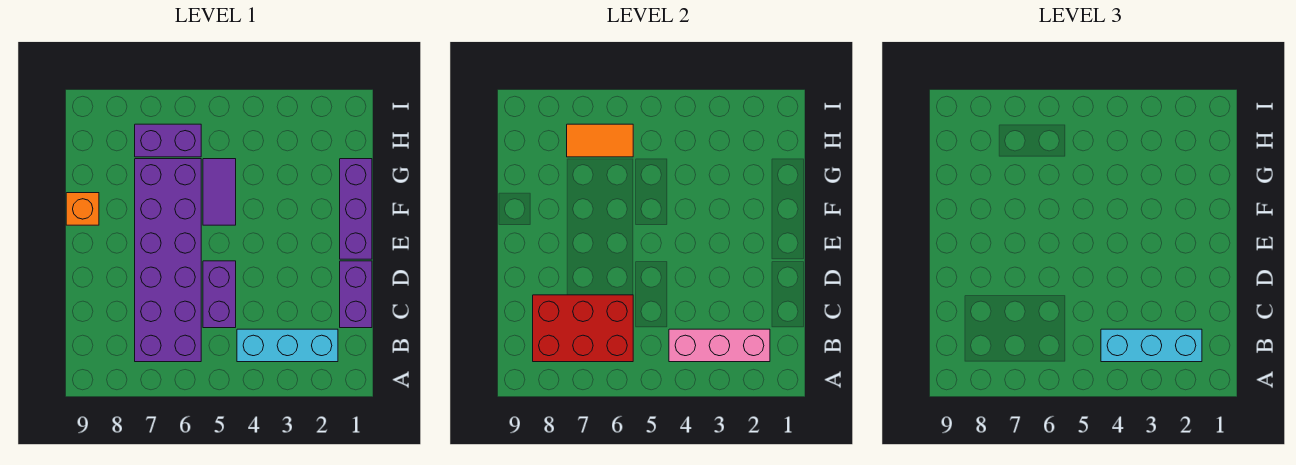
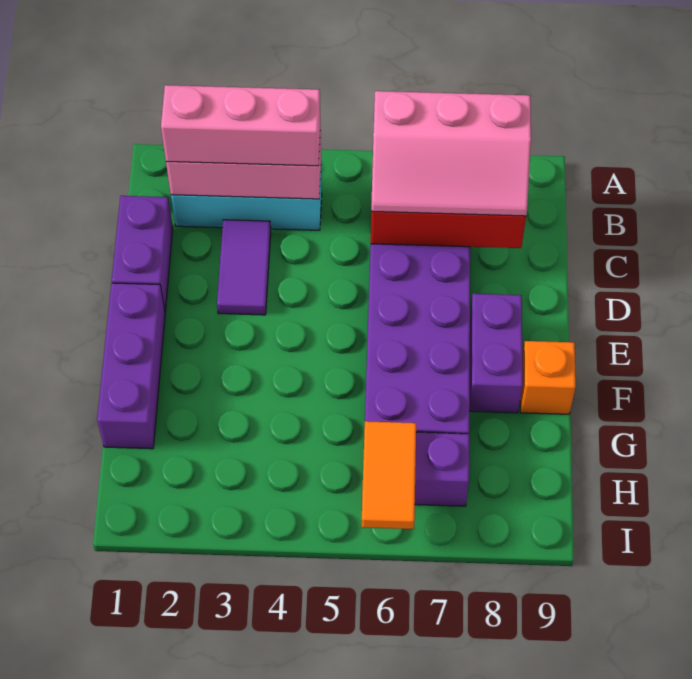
cyan 1x3 brick [1101,329,1202,362] -> pink 1x3 brick [161,85,320,166]
none -> pink 2x3 slope [371,91,531,216]
purple 1x2 brick [203,261,236,328] -> purple 1x2 brick moved to [469,294,523,413]
purple 1x2 tile [203,159,236,225] -> purple 1x2 tile moved to [217,220,271,315]
orange 1x2 tile [567,124,633,157] -> orange 1x2 tile turned to [361,421,416,529]

